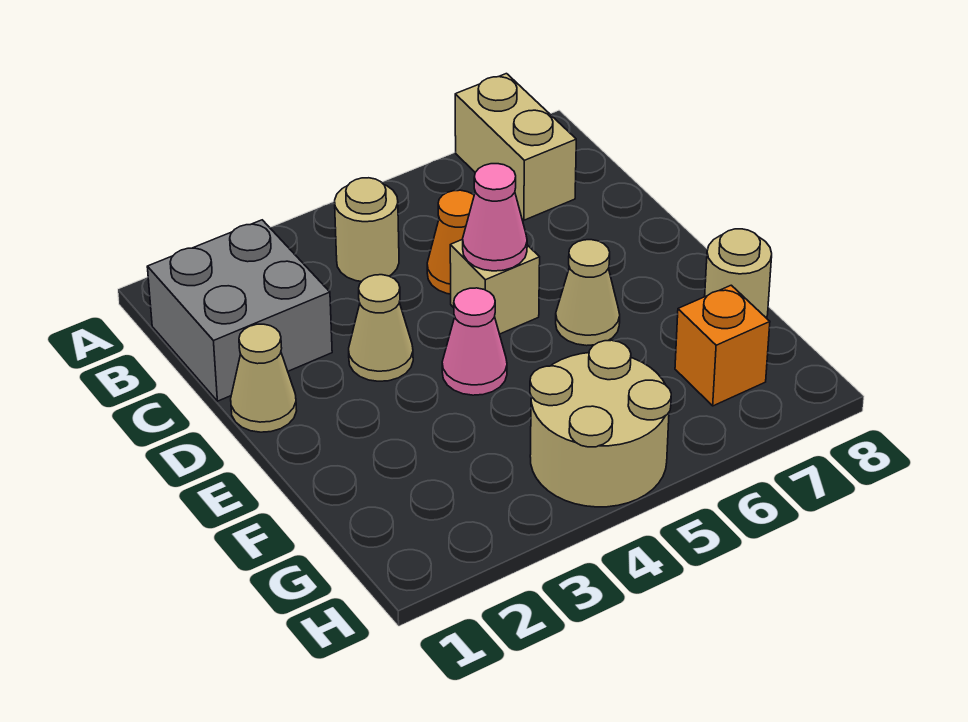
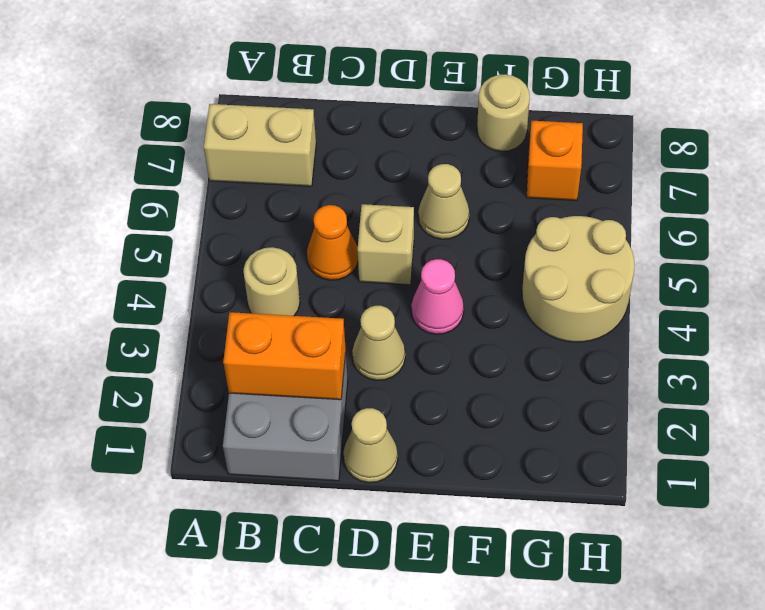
none -> orange 1x2 brick [223,312,346,400]
pink 1x1 cone [463,164,527,271] -> none

